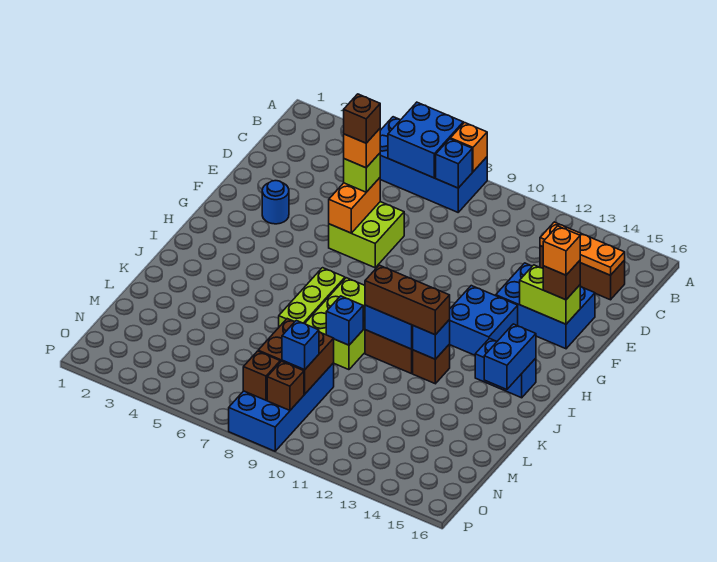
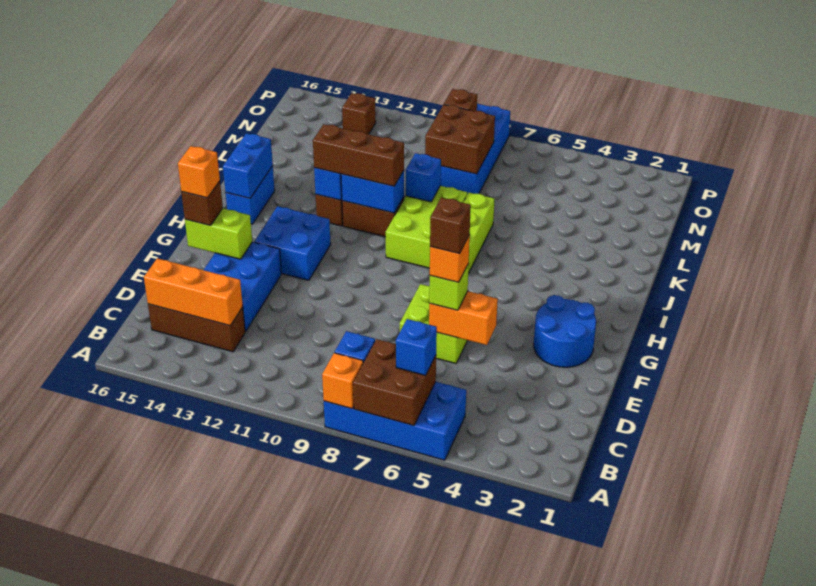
blue 2x2 brick [388,102,463,178] -> brown 2x2 brick [353,339,436,426]
orange 1x3 plate [540,222,625,275] -> orange 1x3 brick [144,258,243,326]
orange 1x2 brick [329,178,380,233] -> orange 1x2 brick turned to [429,291,498,345]
blue 2x3 brick [496,263,595,349] -> blue 2x3 brick turned to [204,242,281,331]
blue 1x1 round brick [262,181,289,224] -> blue 2x2 round brick [534,295,596,367]
blue 1x2 brick [475,338,536,398] -> blue 1x2 brick turned to [226,166,275,224]
blue 1x1 brick [282,320,319,370] -> blue 1x1 brick moved to [396,319,437,375]
brown 1x1 brick [243,351,280,400] -> brown 1x1 brick moved to [342,93,376,134]

